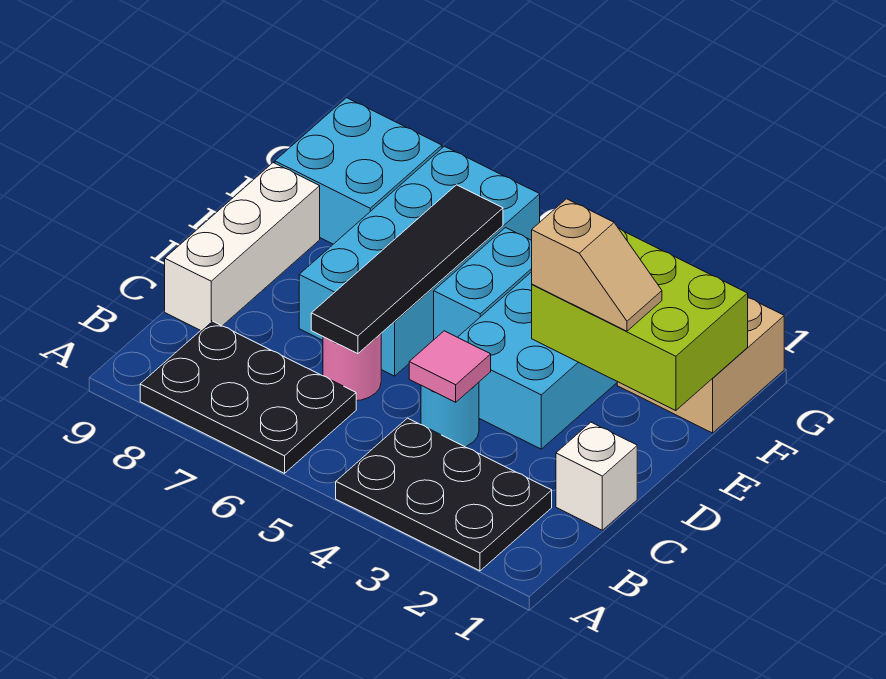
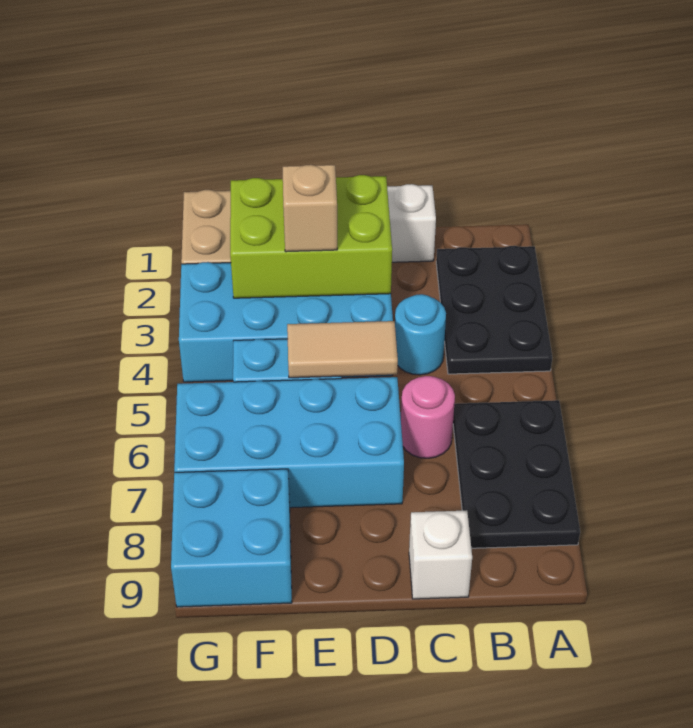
pink 1x1 tile [409,331,491,402] -> none
black 1x4 tile [311,185,503,354] -> none
white 1x3 brick [165,163,320,330] -> white 1x1 brick [409,510,472,599]
none -> tan 1x2 tile [287,321,398,378]
lime 2x3 brick [532,229,748,411] -> lime 2x3 brick turned to [230,175,392,298]

